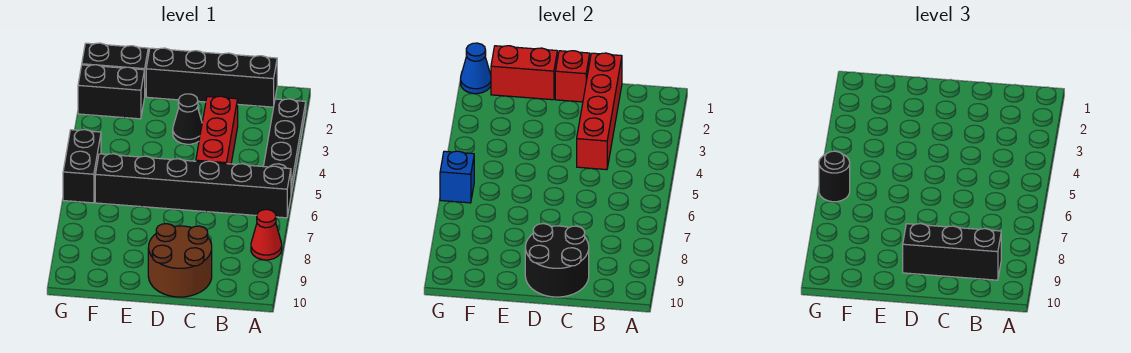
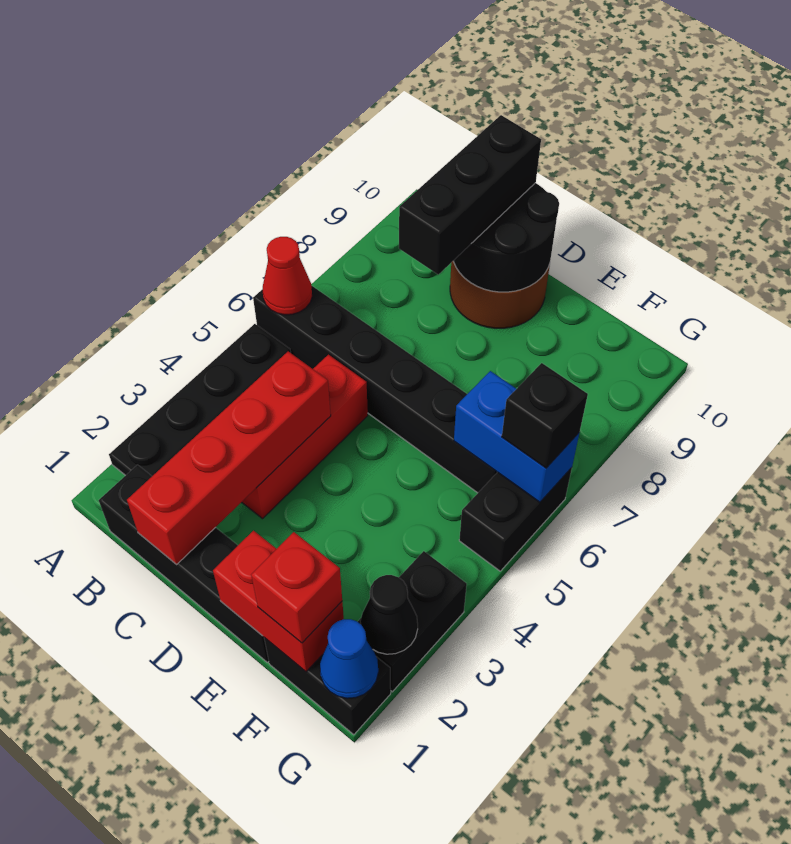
red 1x1 cone [251,209,282,260] -> red 1x1 cone moved to [263,237,312,315]
black 1x3 brick [903,224,1001,280] -> black 1x3 brick turned to [399,115,541,274]
red 1x1 brick [555,51,590,102] -> red 1x1 brick moved to [251,532,342,643]
black 1x1 cone [173,94,202,144] -> black 1x1 cone moved to [360,575,418,654]
black 1x2 brick [78,65,145,119] -> black 1x2 brick turned to [358,551,467,692]
blue 1x1 brick [440,151,474,203] -> blue 1x2 brick [454,371,580,502]
black 1x1 round brick [819,151,850,202] -> black 1x1 brick [502,363,588,468]

